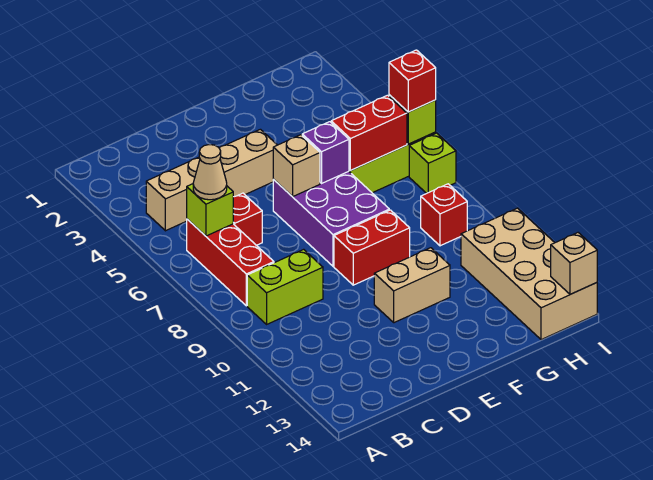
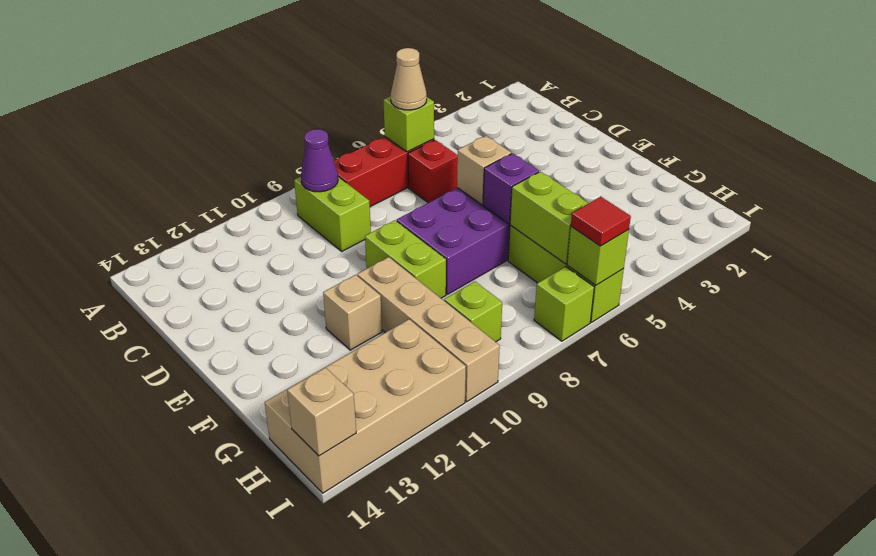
tan 1x4 brick [146,129,277,231] -> tan 1x4 brick moved to [357,257,500,402]
none -> purple 1x1 cone [301,129,338,192]
red 1x2 brick [334,210,410,285] -> lime 1x2 brick [365,220,446,298]
tan 1x2 brick [374,248,450,323] -> tan 1x1 brick [323,275,382,350]
red 1x2 brick [331,95,407,171] -> lime 1x2 brick [510,172,589,264]
red 1x1 brick [421,184,467,246] -> lime 1x1 brick [444,281,502,342]
red 1x1 brick [389,50,436,112] -> red 1x1 tile [571,197,631,246]

